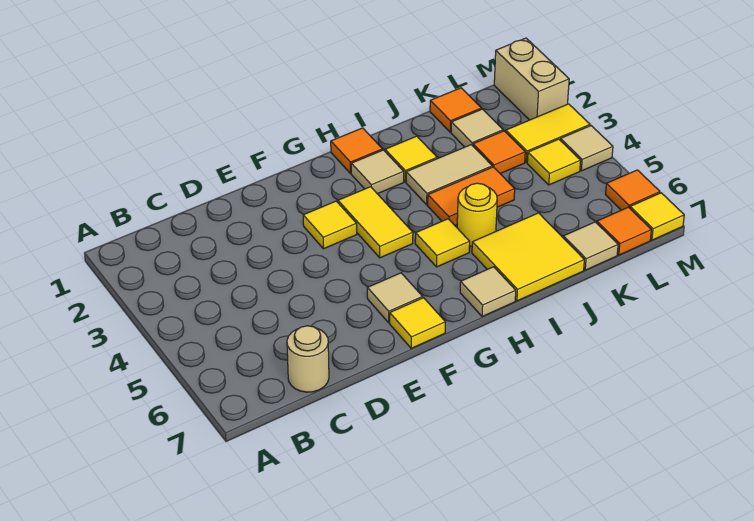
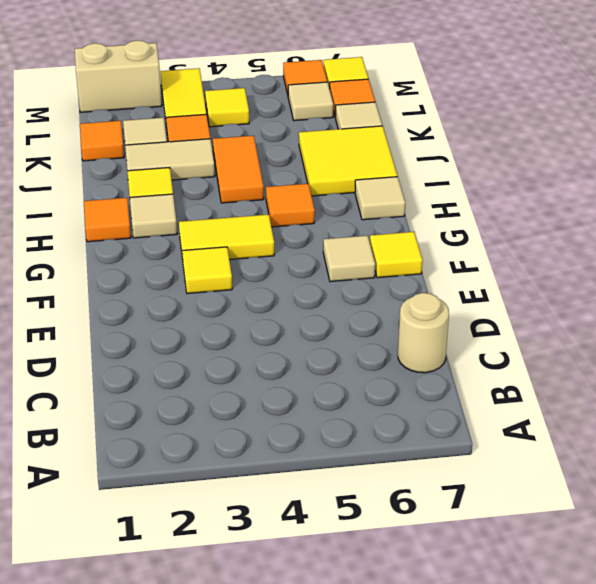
yellow 1x1 tile [415,219,470,267] -> orange 1x1 tile [266,184,315,227]
tan 1x2 tile [406,145,492,205] -> tan 1x2 tile turned to [125,139,215,180]
yellow 1x1 round brick [457,183,497,246] -> none
tan 1x1 tile [560,126,613,171] -> tan 1x1 tile moved to [288,82,333,121]

